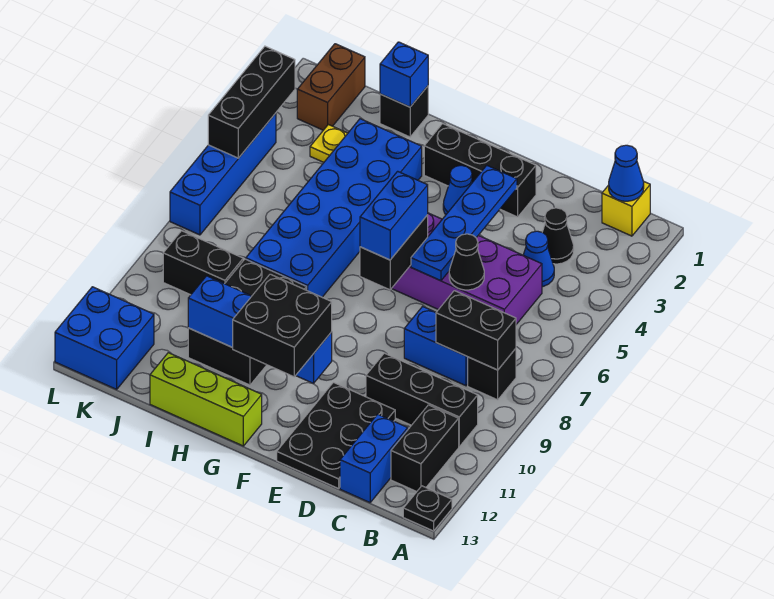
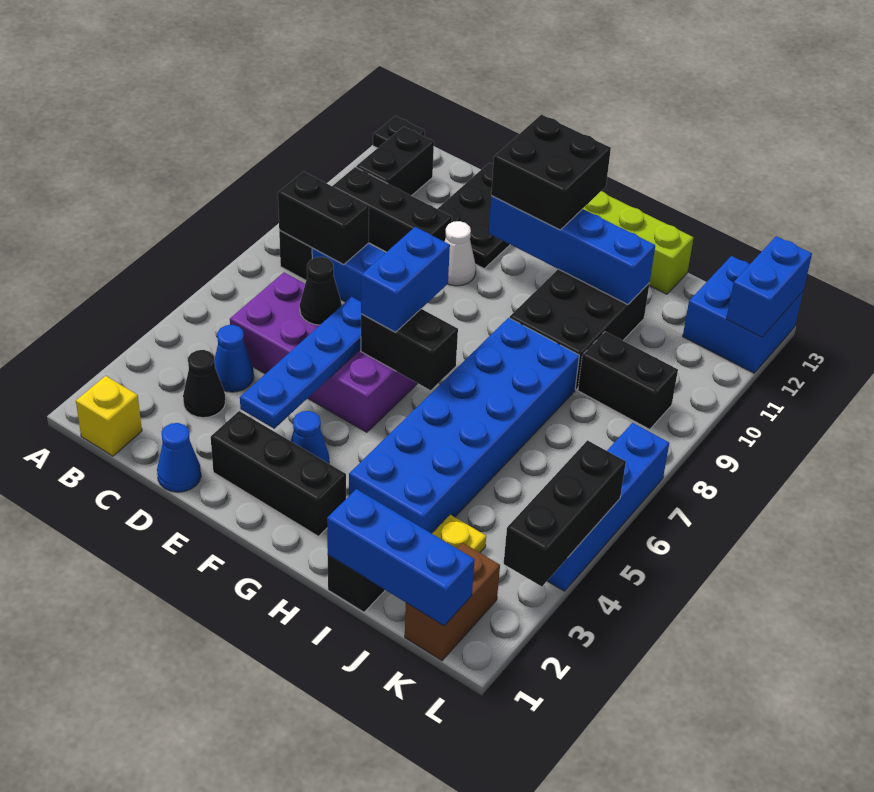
blue 1x1 cone [609,145,644,201] -> blue 1x1 cone moved to [157,423,201,492]
blue 1x2 brick [340,414,408,503] -> blue 1x2 brick moved to [726,236,812,337]
none -> white 1x1 cone [445,221,476,286]
black 1x2 brick [360,215,428,290] -> black 1x2 brick turned to [361,309,458,390]
blue 1x1 brick [380,42,428,107] -> blue 1x3 brick [327,489,475,626]

